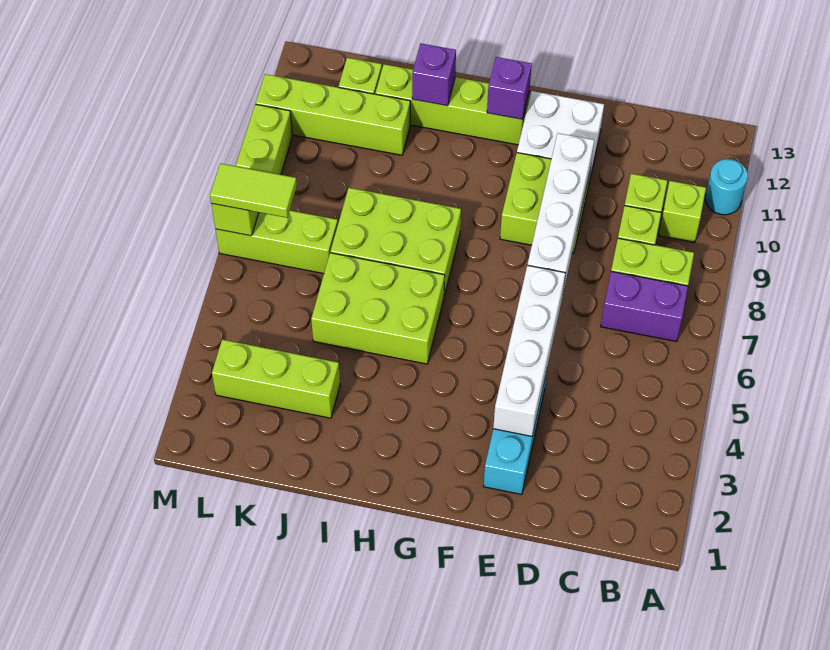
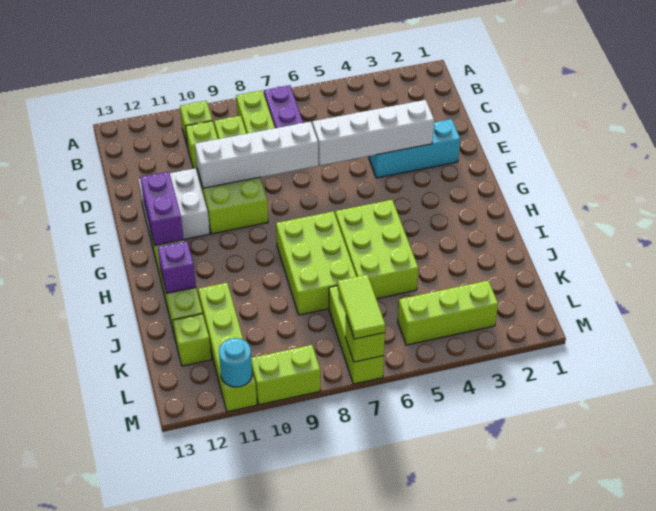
cyan 1x1 round brick [705,159,748,215] -> cyan 1x1 round brick moved to [219,338,252,387]
purple 1x1 brick [487,57,532,119] -> purple 1x2 brick [140,172,184,245]
lime 1x3 brick [212,340,340,418] -> lime 1x3 brick turned to [398,280,498,345]

